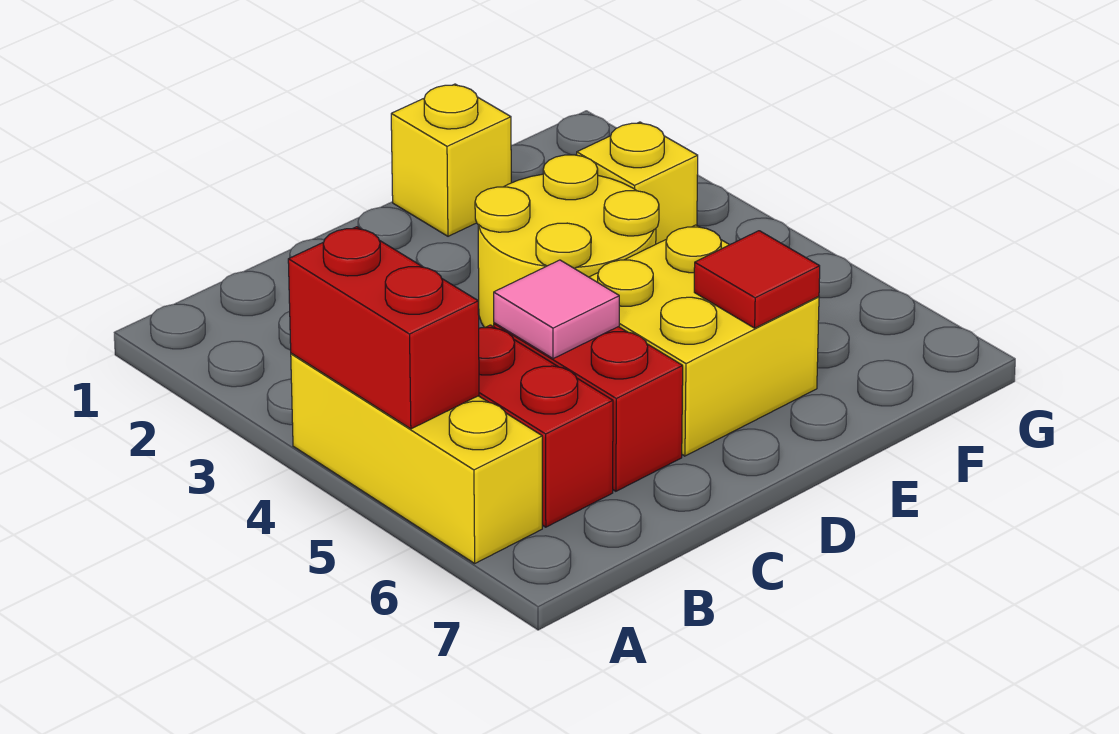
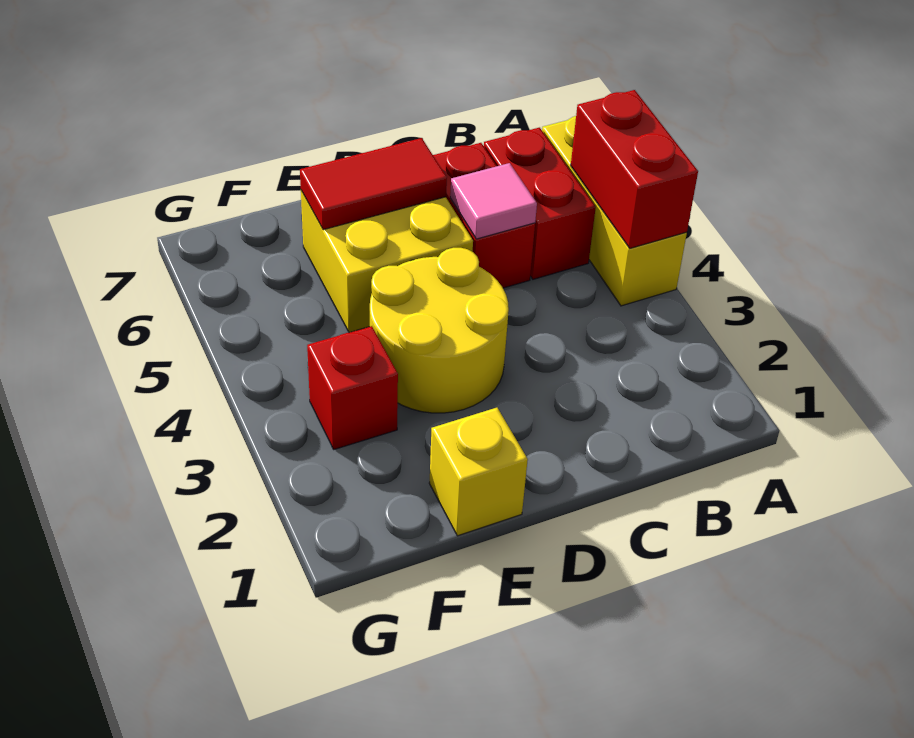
red 1x1 tile [694,231,820,328] -> red 1x2 tile [300,138,447,230]
yellow 1x1 brick [577,122,698,244] -> red 1x1 brick [307,326,398,449]

